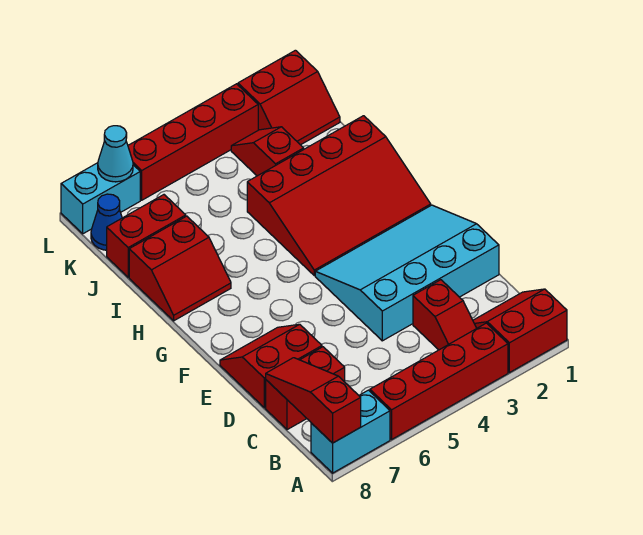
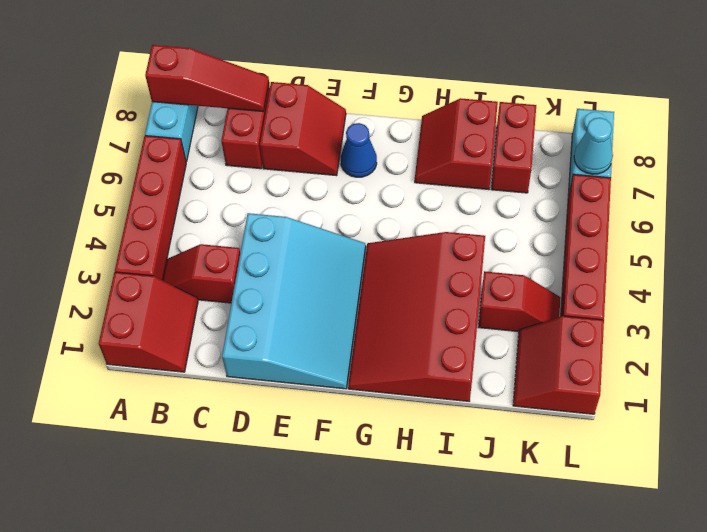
blue 1x1 cone [91,194,122,250] -> blue 1x1 cone moved to [341,123,377,177]

